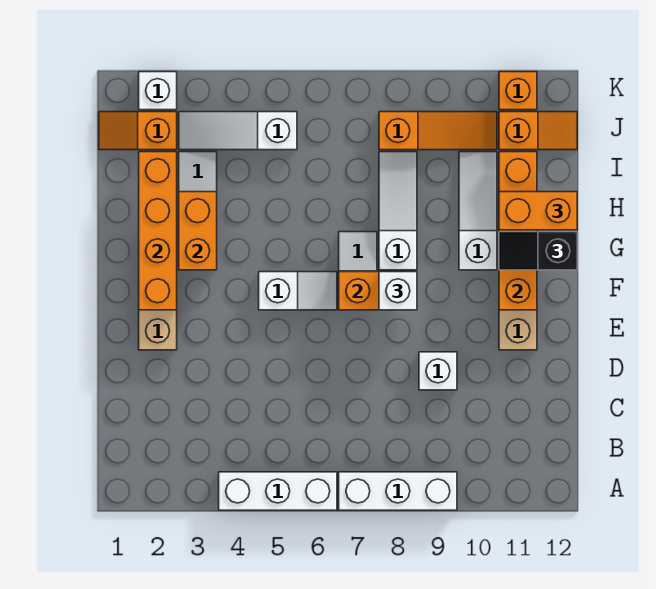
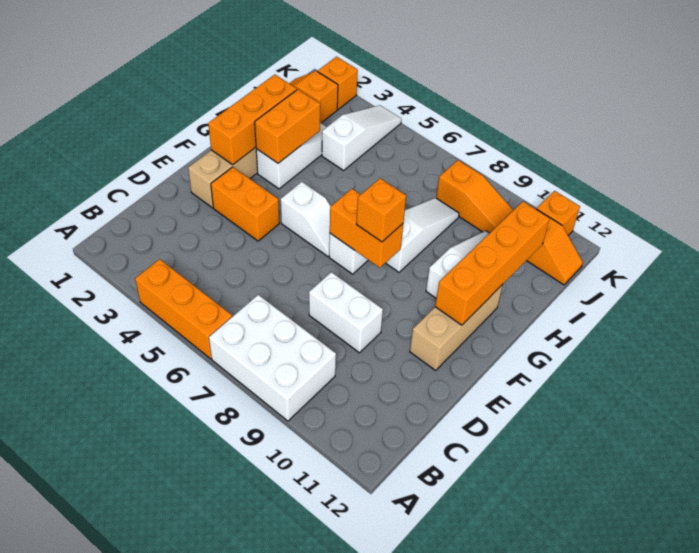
white 1x3 brick [219,472,337,510] -> orange 1x3 brick [135,259,232,359]
white 1x3 brick [339,472,457,510] -> white 2x3 brick [209,295,336,421]
white 1x1 brick [419,352,457,390] -> white 1x2 brick [309,272,383,353]
orange 1x4 brick [139,152,177,310] -> orange 1x3 brick [208,75,297,165]
white 1x1 brick [379,272,417,310] -> orange 1x1 brick [356,178,406,242]
black 1x2 slope [499,232,577,270] -> none
orange 1x2 brick [499,192,577,230] -> orange 1x2 brick moved to [211,167,279,241]
white 1x3 slope [179,112,297,150] -> white 1x3 slope turned to [322,105,401,170]
white 1x1 brick [139,72,177,110] -> orange 1x1 brick [318,57,358,109]

